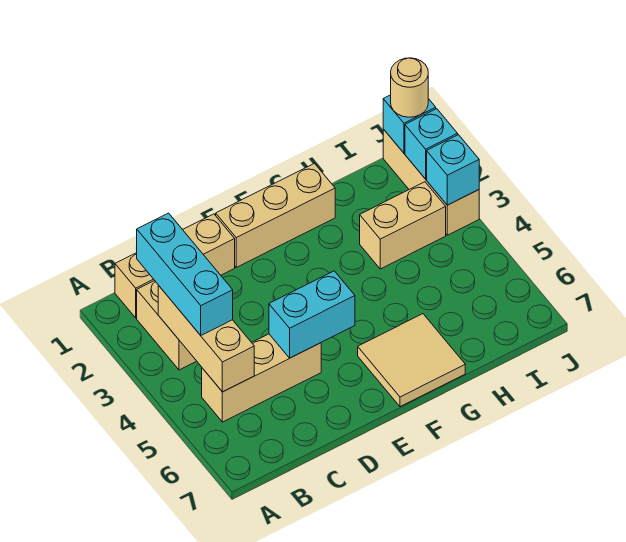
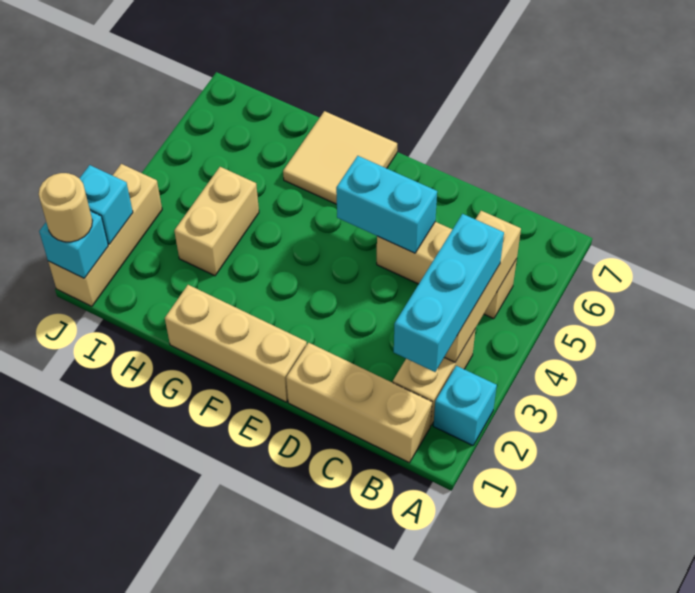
tan 1x2 brick [360,182,446,269] -> tan 1x2 brick turned to [174,167,259,276]
cyan 1x1 brick [427,135,479,205] -> cyan 1x1 brick moved to [433,366,497,445]

